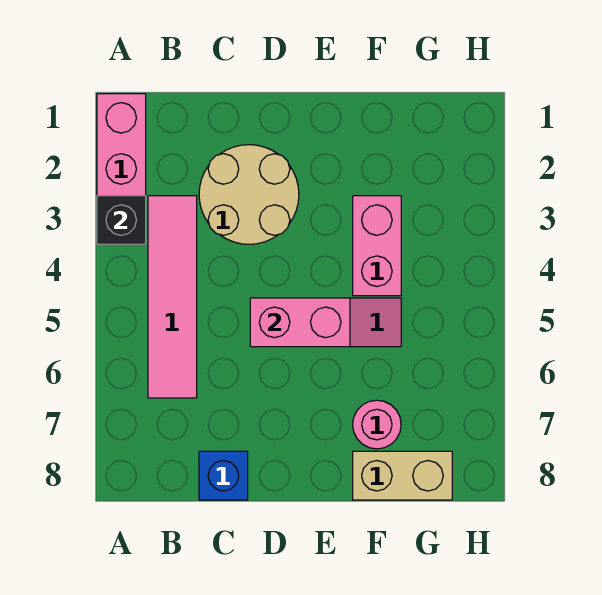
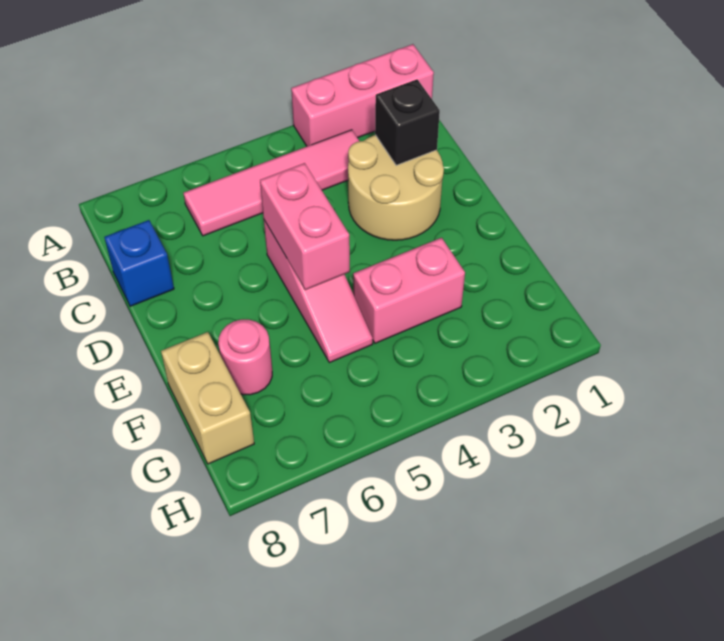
black 1x1 brick [97,196,146,244] -> black 1x1 brick moved to [375,79,440,165]

